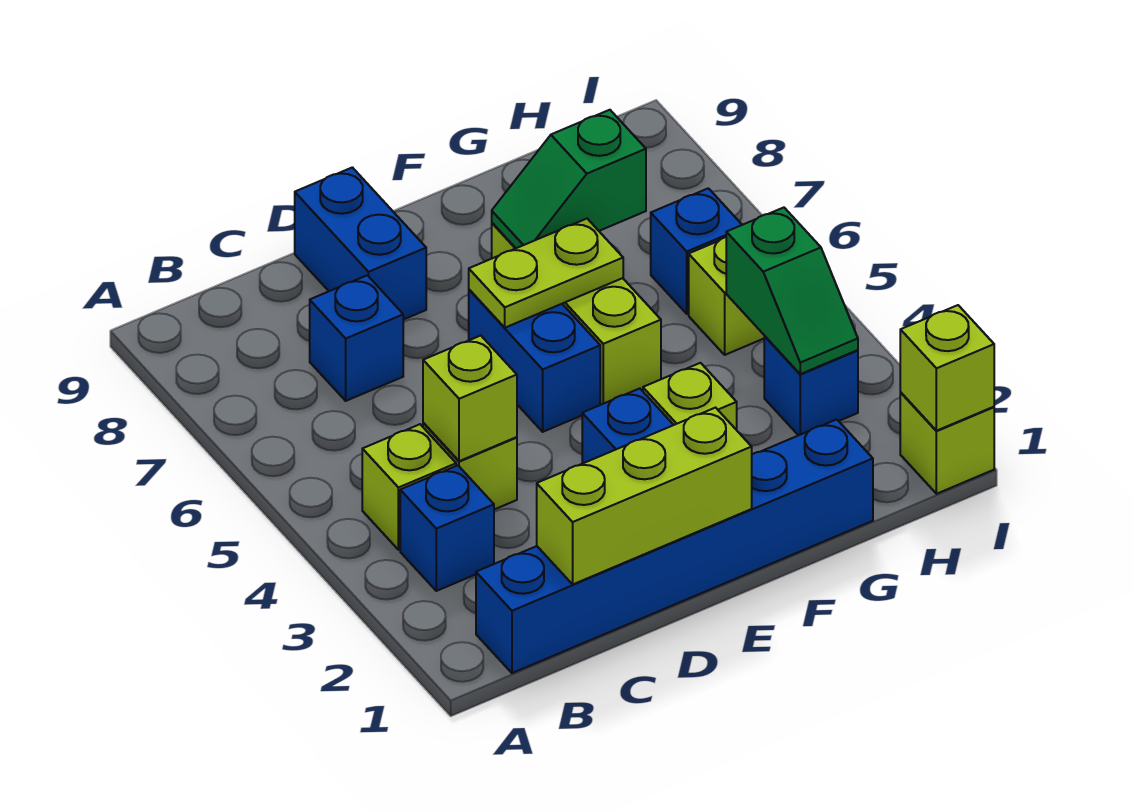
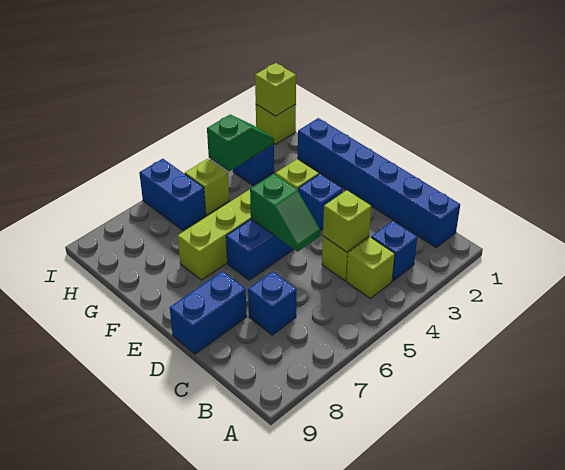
lime 1x3 brick [537,408,752,584] -> none
lime 1x2 plate [469,219,623,328] -> none
green 1x2 slope [492,110,646,248] -> green 1x2 slope moved to [250,174,321,252]
blue 1x1 brick [651,188,742,314] -> blue 1x2 brick [139,159,206,230]

